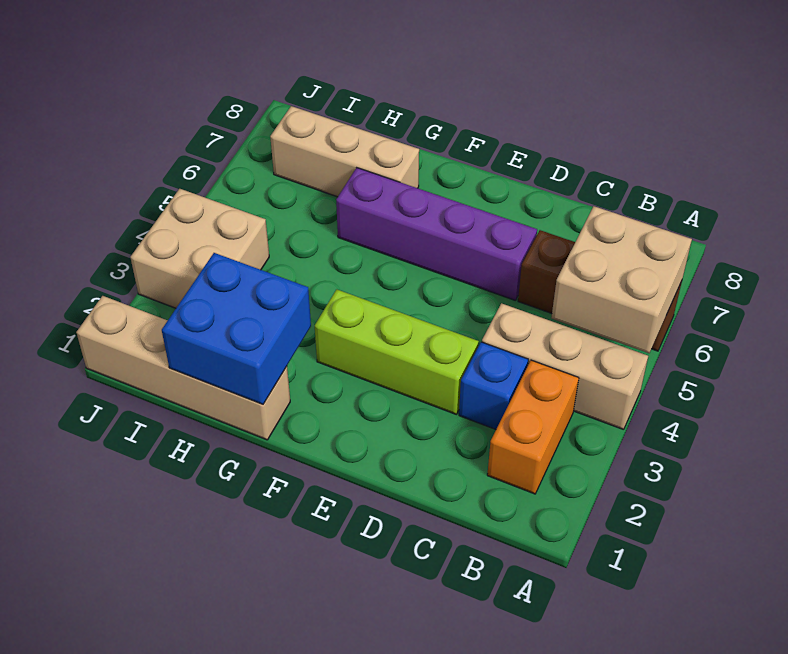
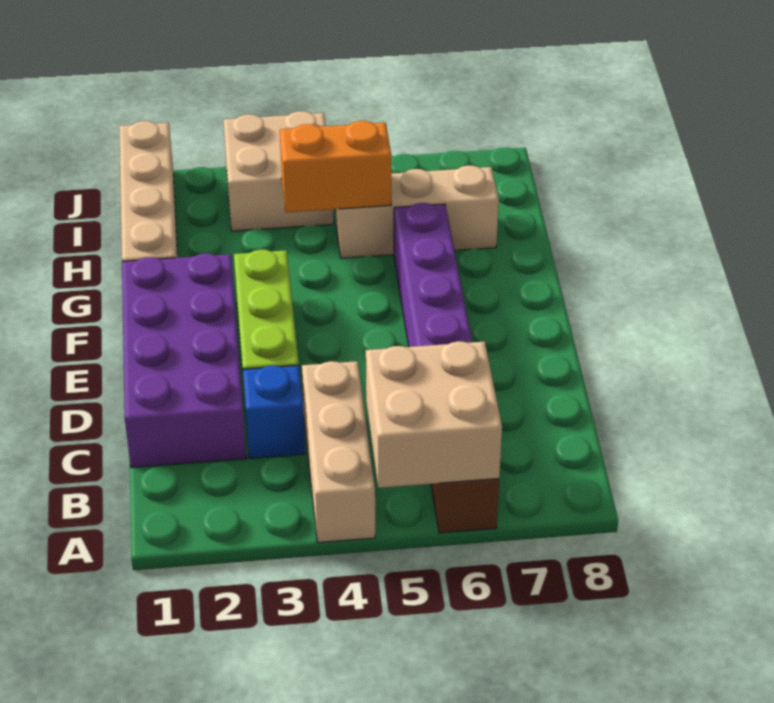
orange 1x2 brick [487,360,579,494] -> orange 1x2 brick moved to [280,121,391,212]
none -> purple 2x4 brick [122,253,246,468]
blue 2x2 brick [162,253,311,404] -> none
tan 1x3 brick [270,106,419,197] -> tan 1x3 brick turned to [336,165,499,258]

